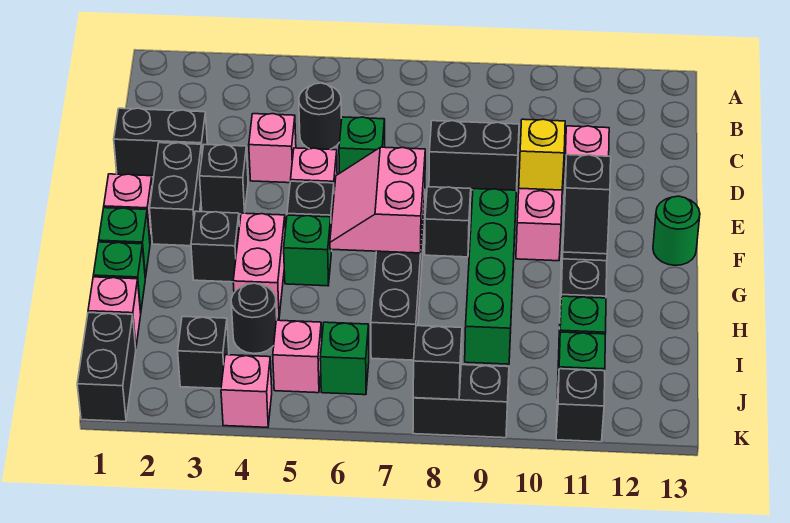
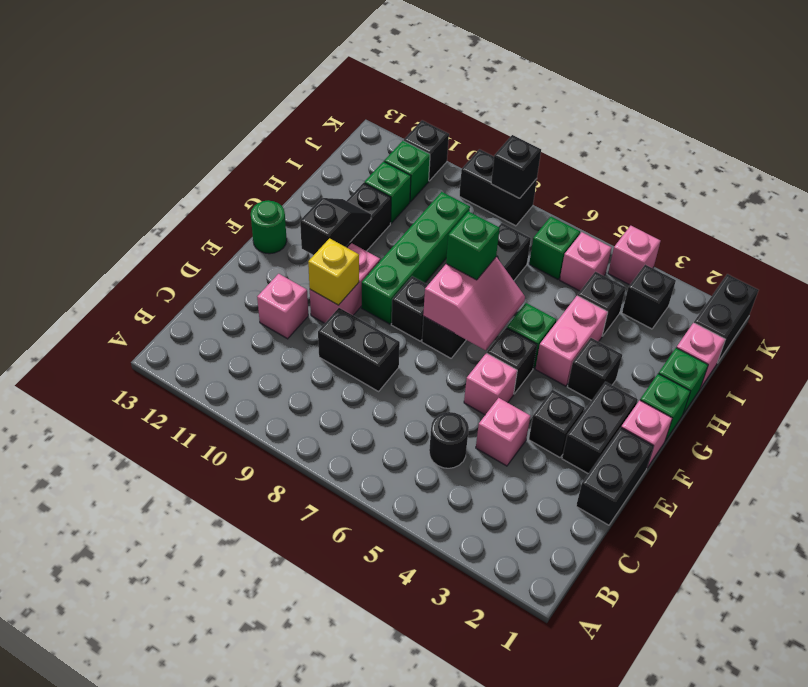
black 1x2 brick [114,108,207,177] -> black 1x2 brick turned to [576,428,654,525]
green 1x1 brick [339,117,385,173] -> green 1x1 brick moved to [446,211,500,280]
black 1x1 round brick [231,283,277,354] -> black 1x1 brick [578,272,626,336]

